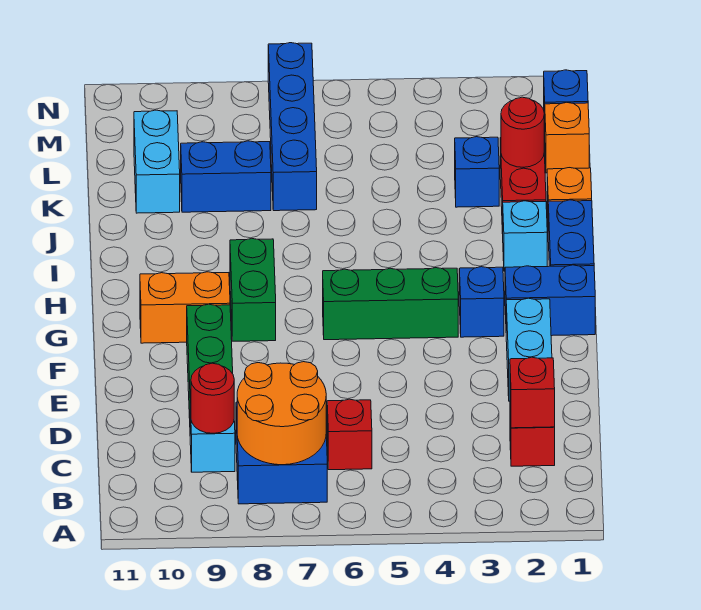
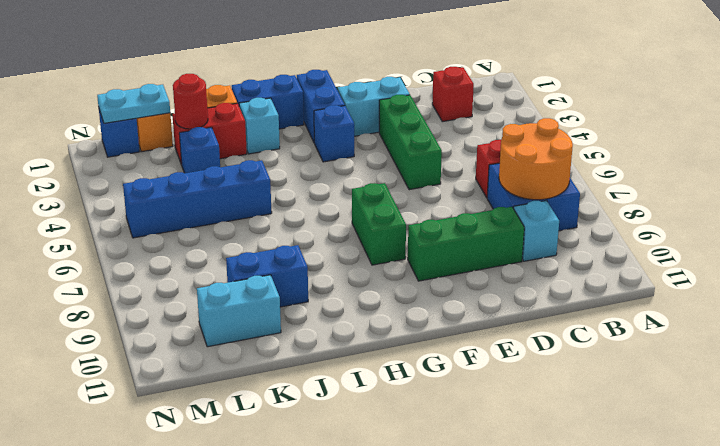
red 1x1 brick [510,357,555,428] -> none
red 1x1 round brick [191,363,234,433] -> none
green 1x3 brick [323,268,458,340] -> green 1x3 brick moved to [379,95,442,190]
green 1x2 brick [230,239,276,341] -> green 1x2 brick turned to [352,183,406,265]
orange 1x2 brick [140,272,230,343] -> none
blue 1x4 brick [268,43,317,211] -> blue 1x4 brick moved to [123,160,272,238]
blue 1x2 brick [181,141,271,212] -> blue 1x2 brick turned to [226,245,308,307]
none -> cyan 1x2 plate [97,84,170,123]

